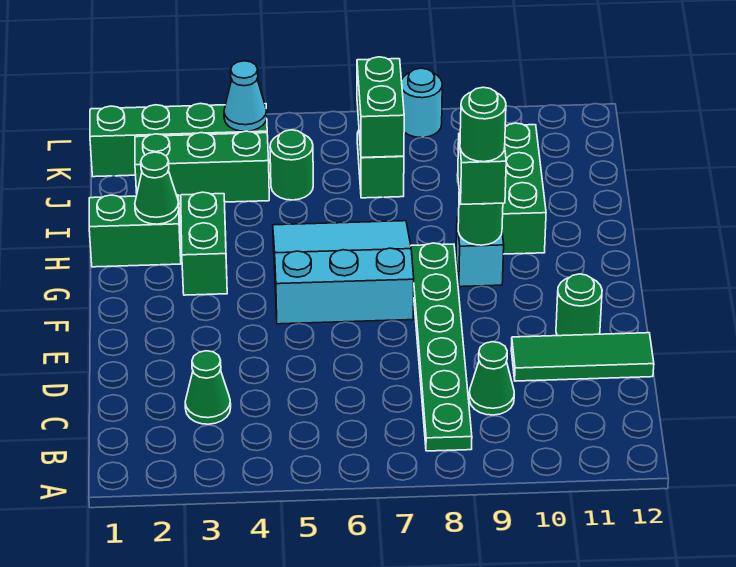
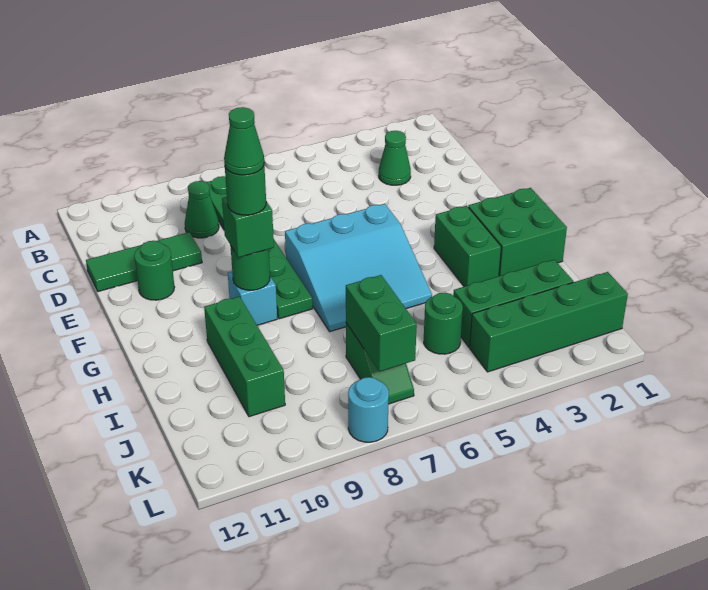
green 1x2 brick [89,195,181,267] -> green 2x2 brick [468,188,567,276]
green 1x1 cone [135,152,179,224] -> green 1x1 cone moved to [224,107,264,175]
cyan 1x1 cone [224,61,267,131] -> none

